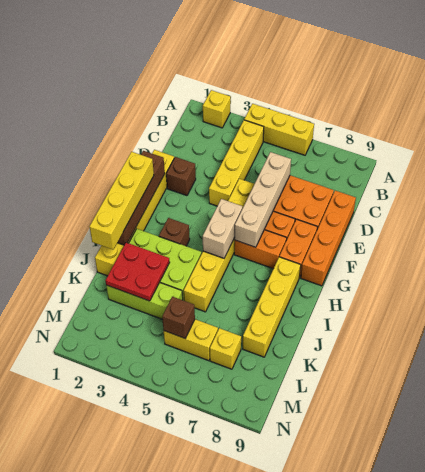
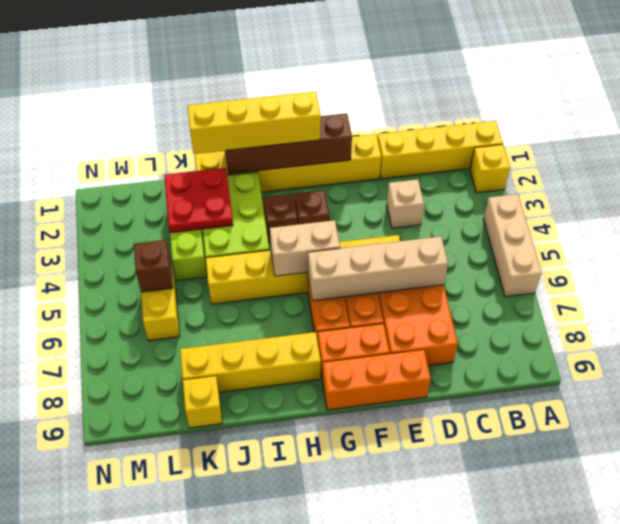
yellow 1x3 brick [244,104,314,155] -> tan 1x3 brick [483,194,542,297]
yellow 1x4 brick [209,120,264,206] -> yellow 1x4 brick moved to [377,121,503,179]
none -> tan 1x1 brick [387,179,424,228]
orange 1x4 brick [301,191,356,286] -> orange 1x3 brick [322,350,431,410]
brown 1x1 brick [166,157,196,196] -> brown 1x1 brick moved to [295,190,329,225]
yellow 1x1 brick [210,328,241,369] -> yellow 1x1 brick moved to [183,376,222,428]

